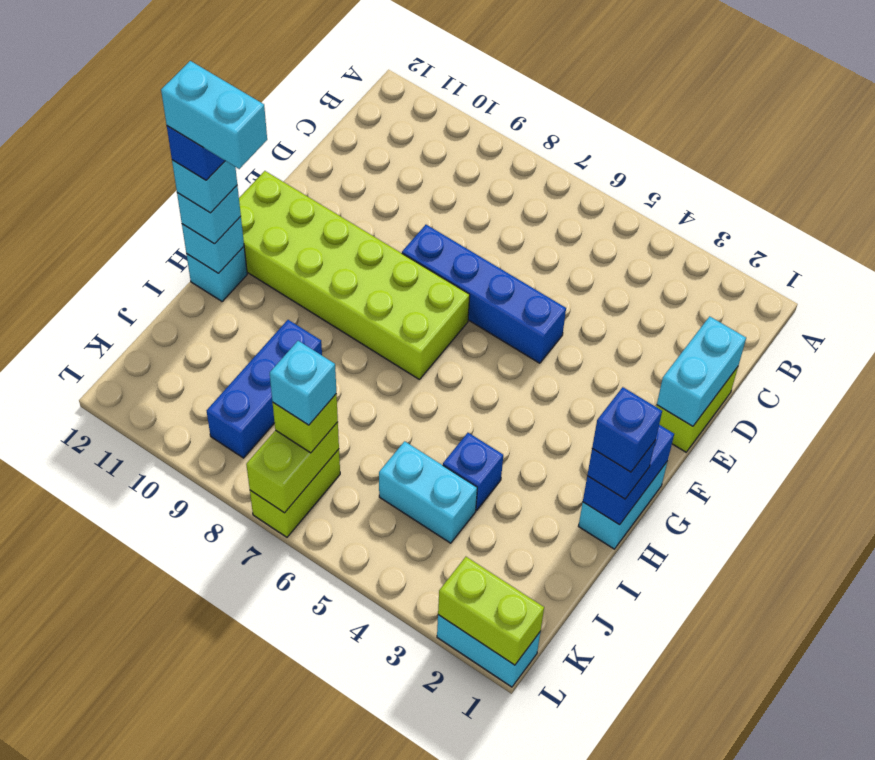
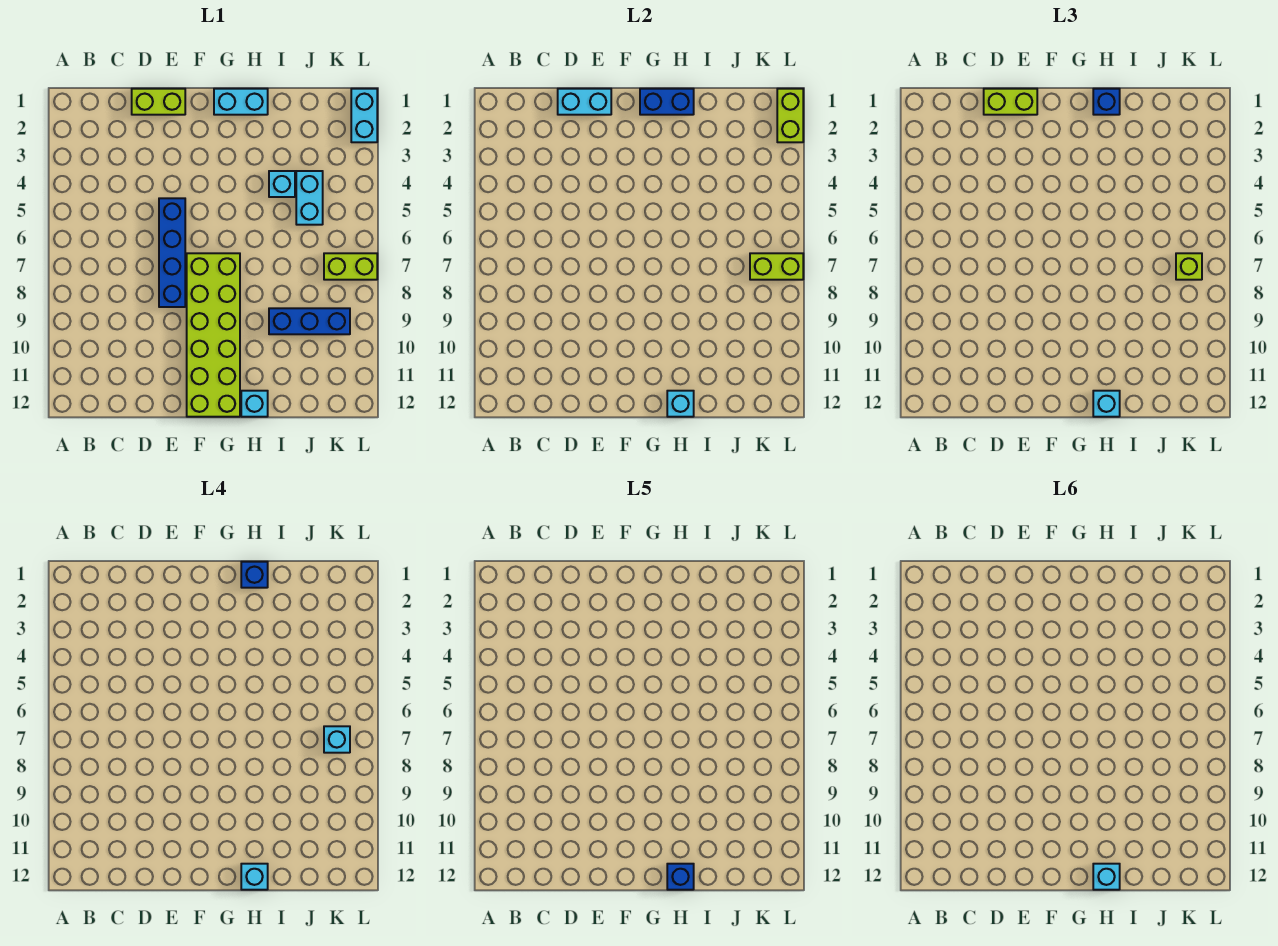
none -> lime 1x2 brick [984,89,1037,115]
cyan 1x2 brick [161,61,267,169] -> cyan 1x1 brick [1093,864,1120,890]
blue 1x1 brick [443,433,503,510] -> cyan 1x1 brick [269,171,295,197]

